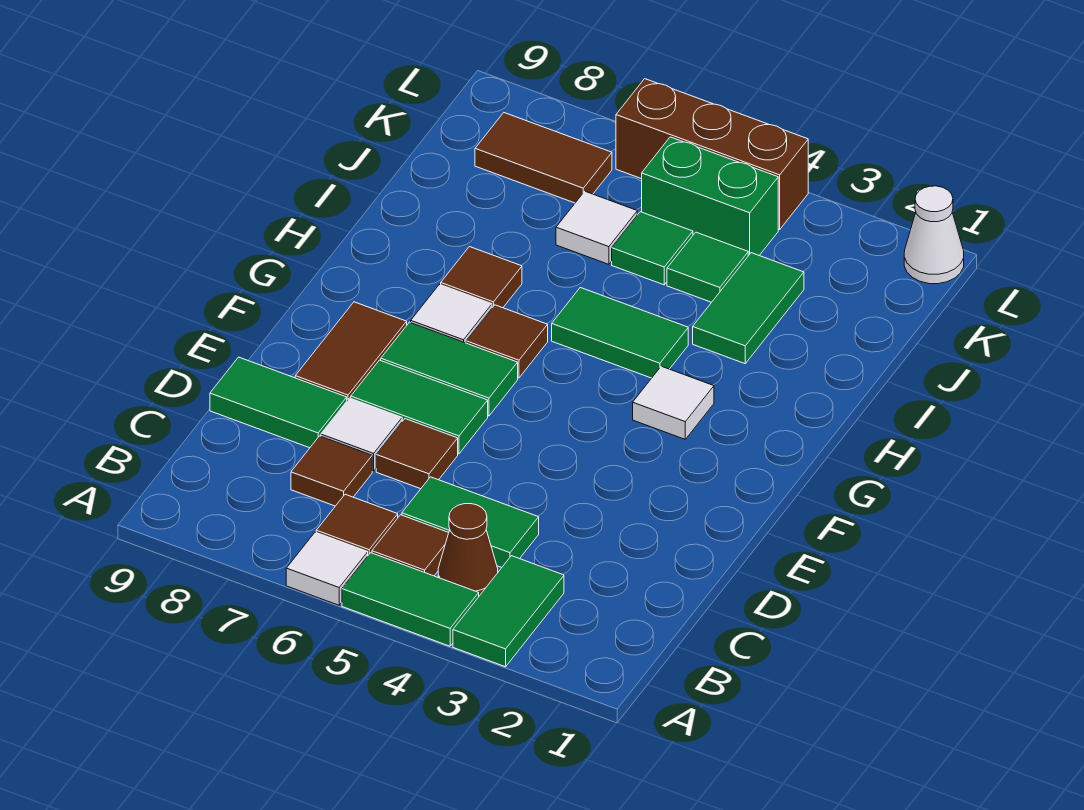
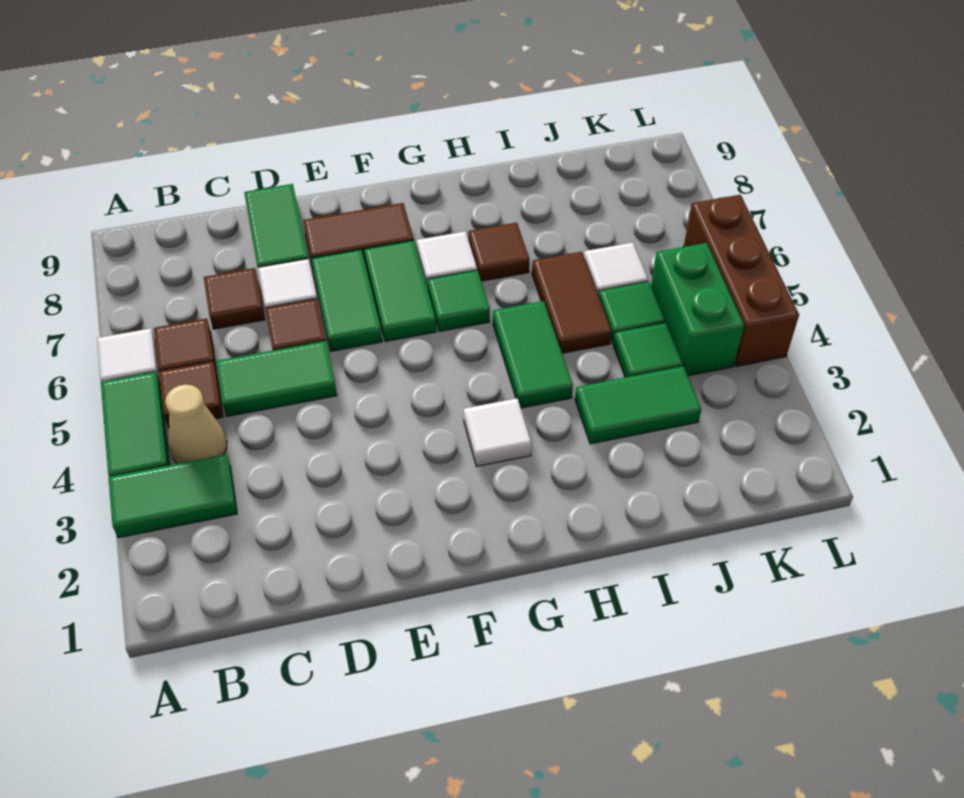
brown 1x1 cone [438,504,498,596] -> tan 1x1 cone [165,384,227,464]
green 1x2 tile [402,477,539,568] -> green 1x2 tile turned to [216,341,337,417]
brown 1x1 tile [466,305,548,378] -> green 1x1 tile [427,270,490,332]
brown 1x2 tile [475,113,612,203] -> brown 1x2 tile moved to [532,252,612,353]
white 1x1 cone [904,186,964,284] -> none

